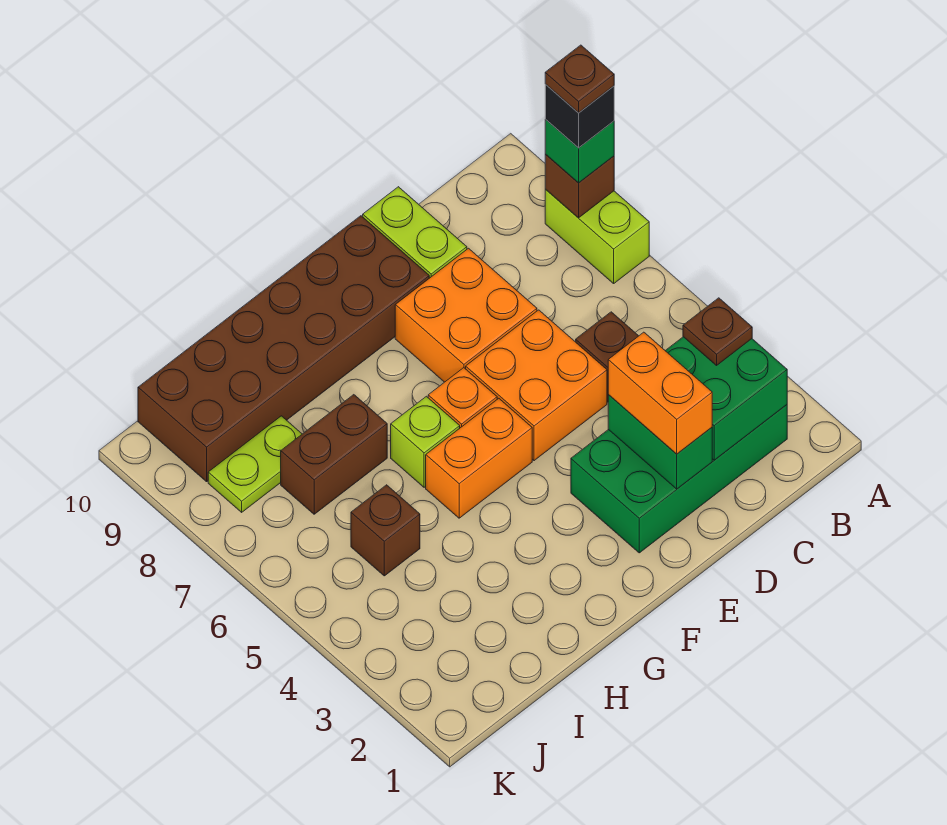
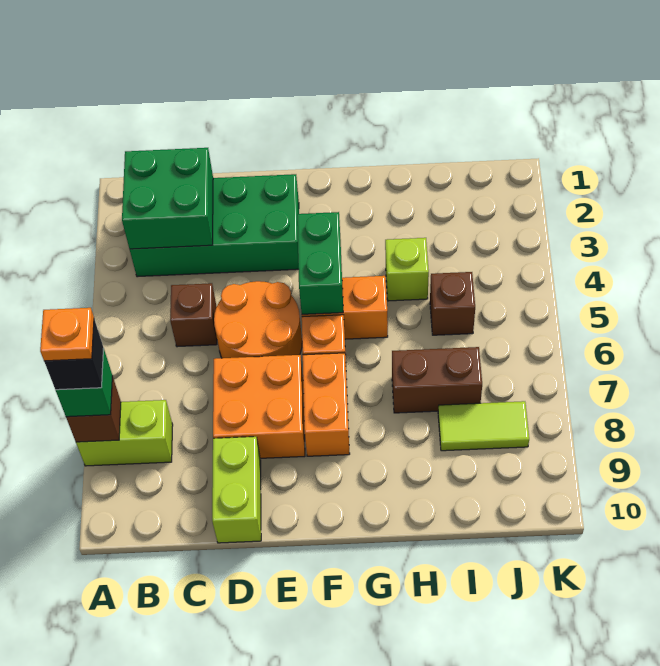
lime 1x2 brick [545,189,649,283] -> lime 1x2 brick turned to [76,400,173,466]
brown 1x1 plate [545,45,614,113] -> orange 1x1 plate [40,308,94,361]
brown 1x1 plate [683,298,752,365] -> none
green 1x2 brick [608,395,712,489] -> green 1x2 brick moved to [297,212,343,314]
orange 1x2 brick [608,332,712,454] -> orange 1x2 brick moved to [303,353,350,456]
orange 2x2 brick [466,310,607,461] -> orange 2x2 round brick [214,281,302,358]
brown 2x6 brick [138,216,429,482] -> none
lime 1x1 brick [391,396,460,487] -> lime 1x1 brick moved to [385,238,429,301]
lime 1x2 plate [208,416,302,512] -> lime 1x2 tile [438,401,529,451]

